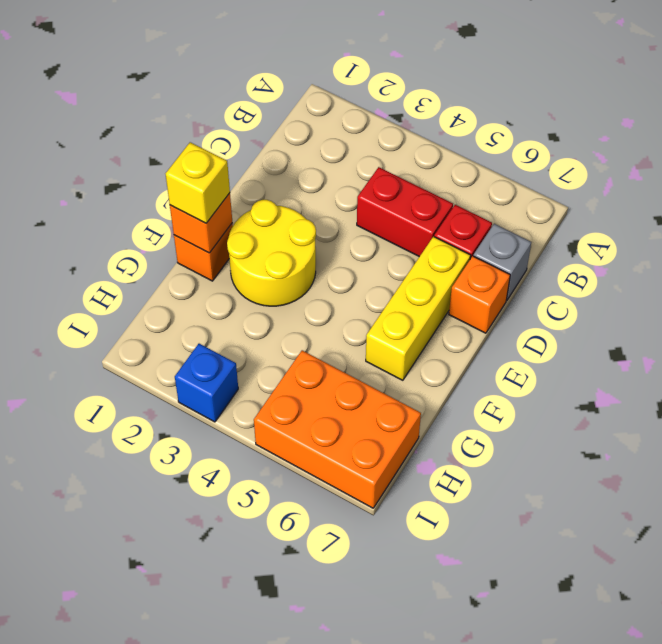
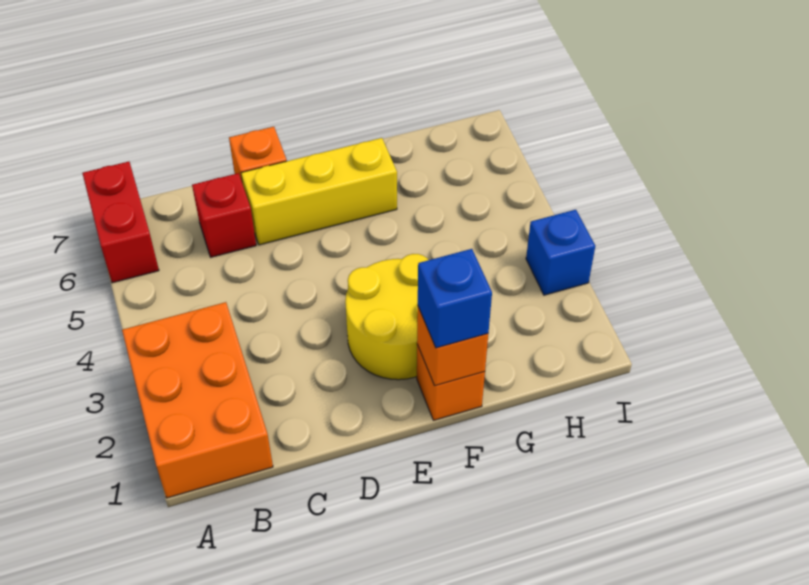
red 1x2 brick [357,167,453,257] -> red 1x2 brick moved to [82,162,159,283]
grey 1x1 brick [473,224,531,300] -> none
yellow 1x1 brick [166,142,230,223] -> blue 1x1 brick [418,249,492,348]
orange 2x3 brick [254,350,421,508] -> orange 2x3 brick moved to [122,302,273,498]

